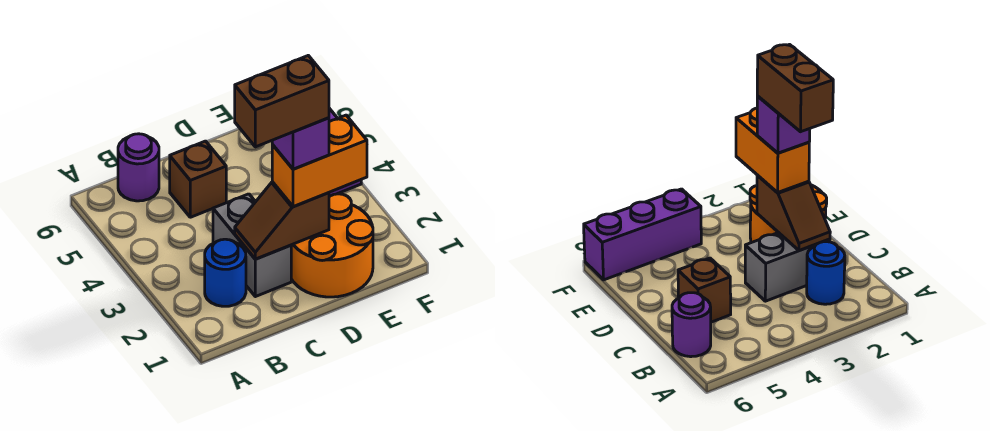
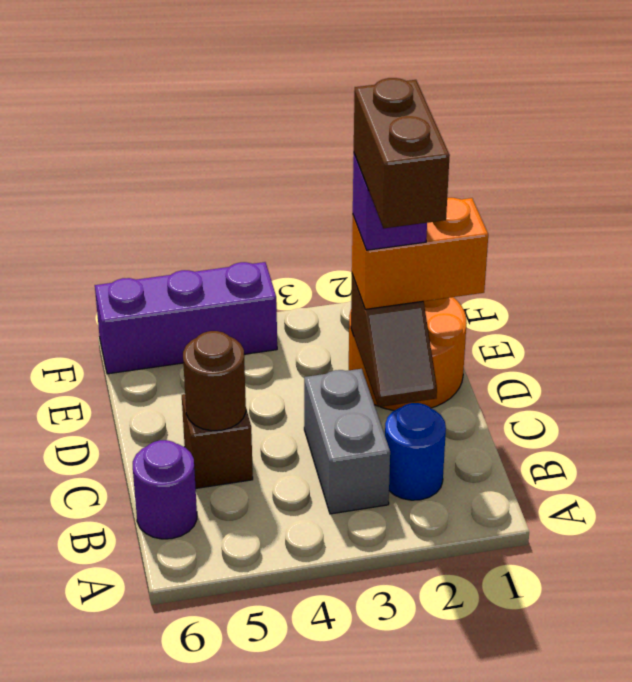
grey 1x2 brick [213,194,291,297] -> grey 1x2 brick turned to [304,369,390,514]
none -> brown 1x1 round brick [183,331,246,431]
orange 1x2 brick [272,115,367,207] -> orange 1x2 brick turned to [352,198,488,309]

